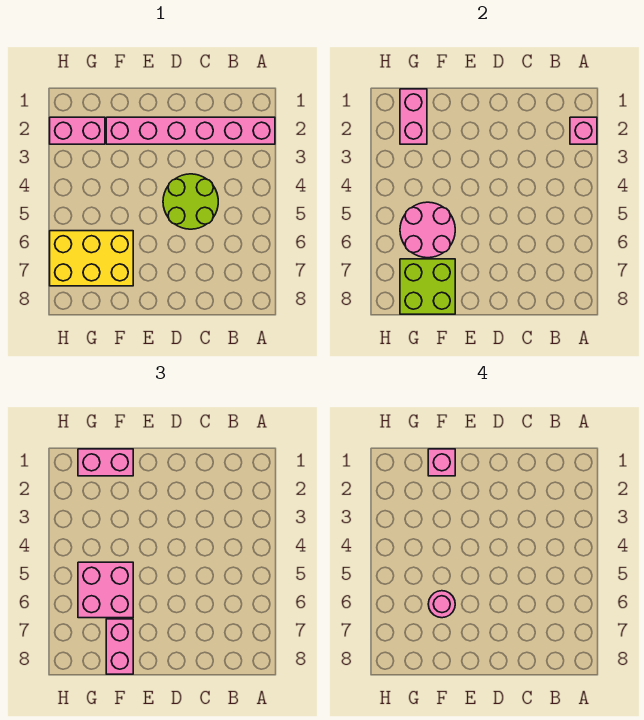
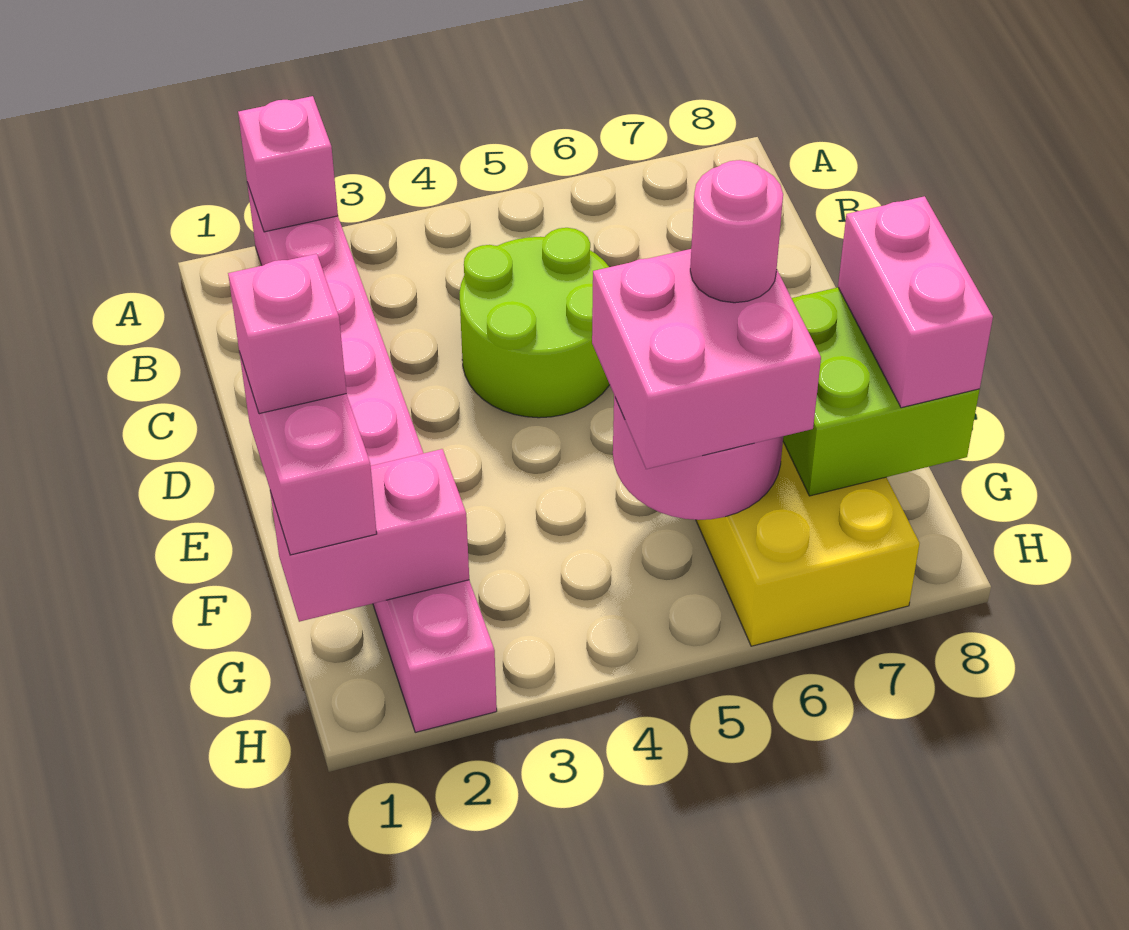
pink 1x2 brick [106,619,133,674] -> pink 1x2 brick turned to [838,196,993,408]

